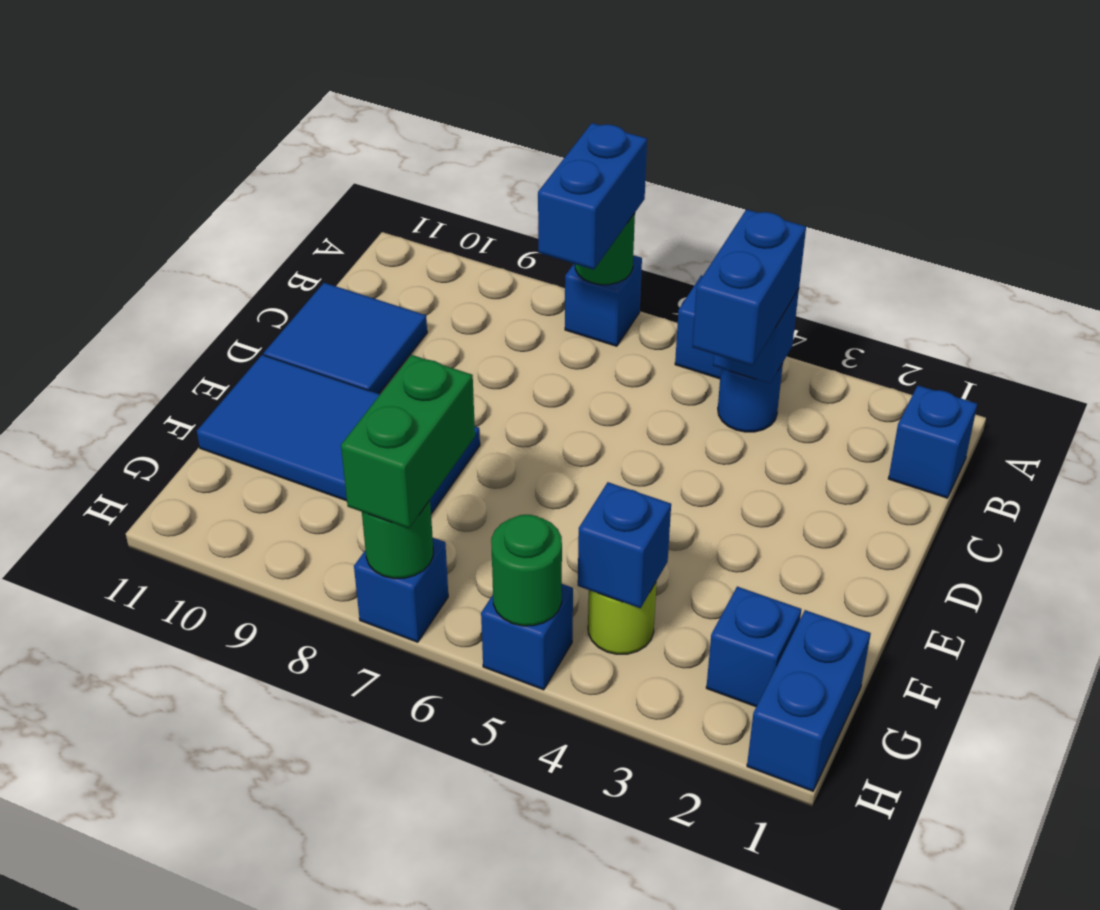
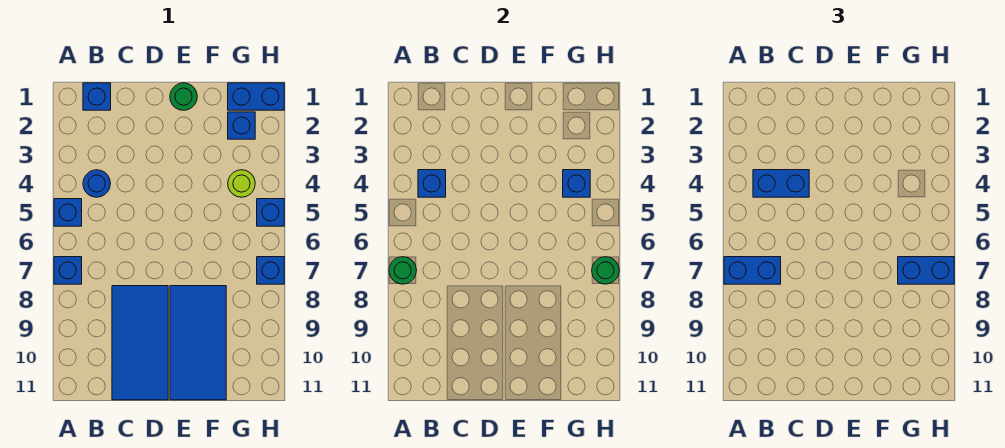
blue 2x2 tile [264,283,427,394] -> blue 2x4 tile [112,286,168,400]
green 1x2 brick [341,355,475,528] -> blue 1x2 brick [898,257,954,284]
green 1x1 round brick [491,515,562,626] -> green 1x1 round brick moved to [170,83,197,110]

